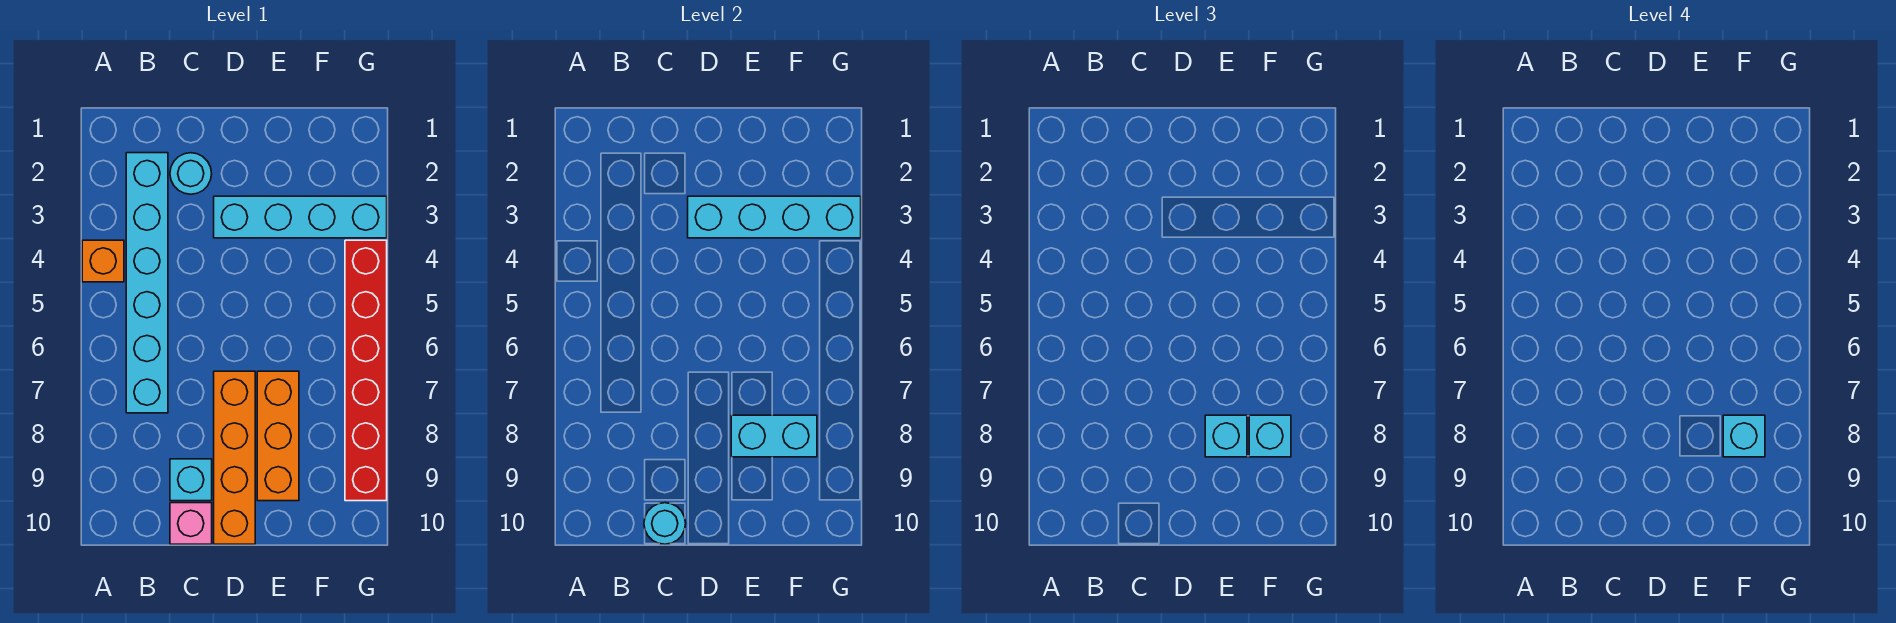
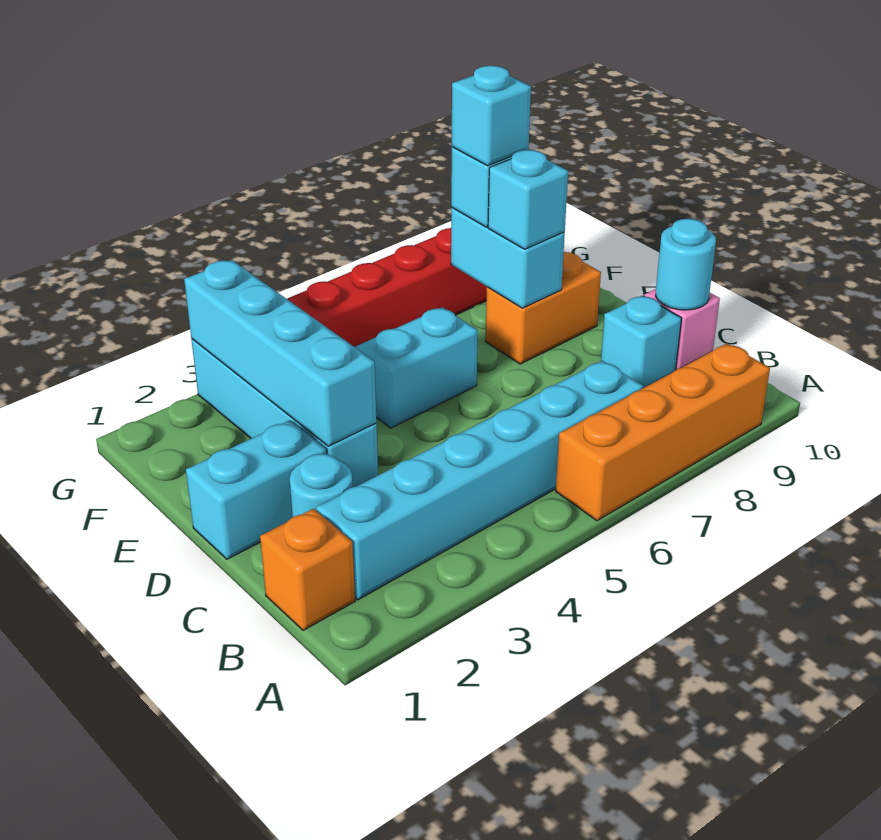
orange 1x1 brick [82,240,124,282] -> orange 1x1 brick moved to [260,509,355,630]
none -> cyan 1x2 brick [186,420,326,559]
orange 1x4 brick [214,371,255,544] -> orange 1x4 brick moved to [556,344,770,521]
none -> cyan 1x2 brick [355,307,478,428]
orange 1x3 brick [257,371,299,501] -> orange 1x2 brick [486,252,601,364]

